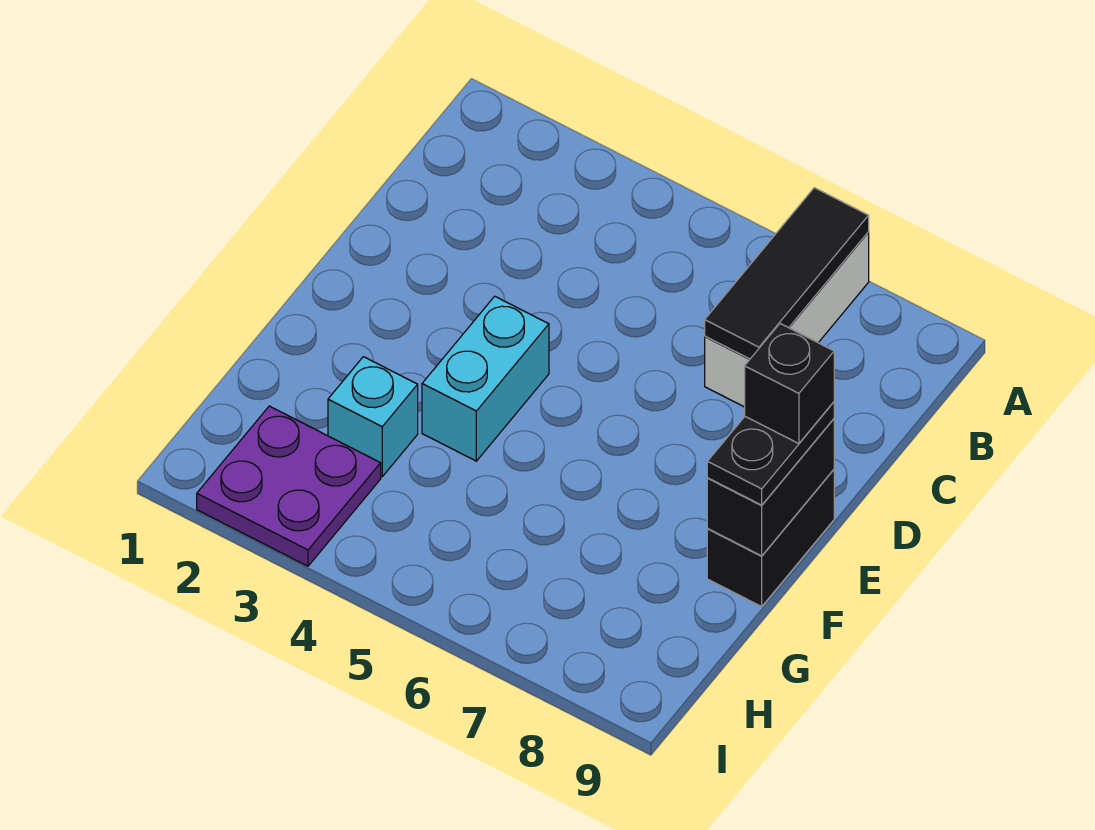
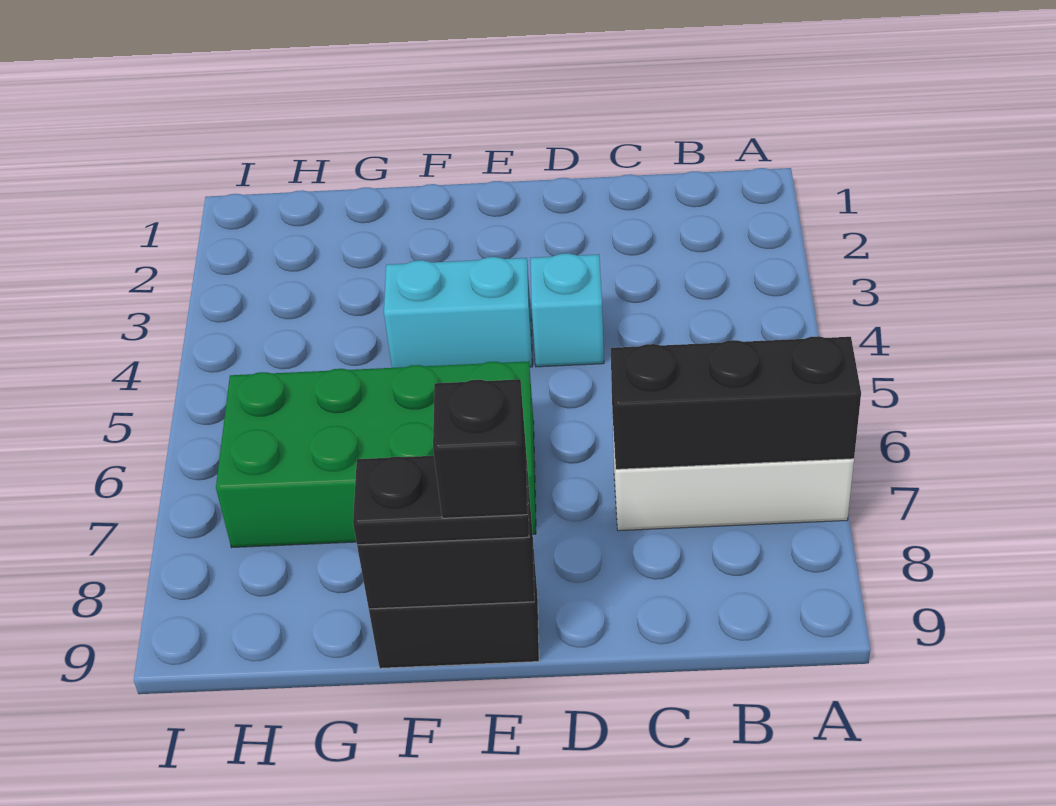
black 1x3 tile [705,188,869,359] -> black 1x3 brick [611,336,861,469]
none -> green 2x4 brick [216,361,536,548]
cyan 1x1 brick [328,357,418,477] -> cyan 1x1 brick moved to [530,253,604,367]
purple 2x2 plate [197,406,381,566] -> none

